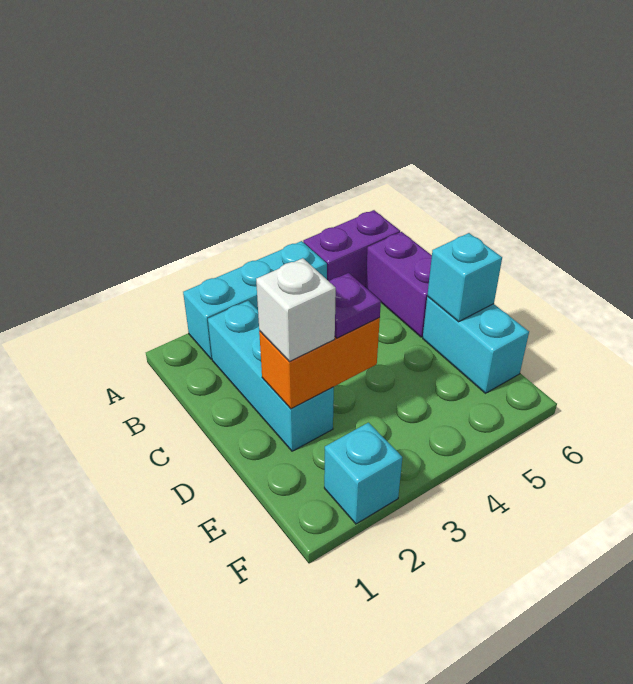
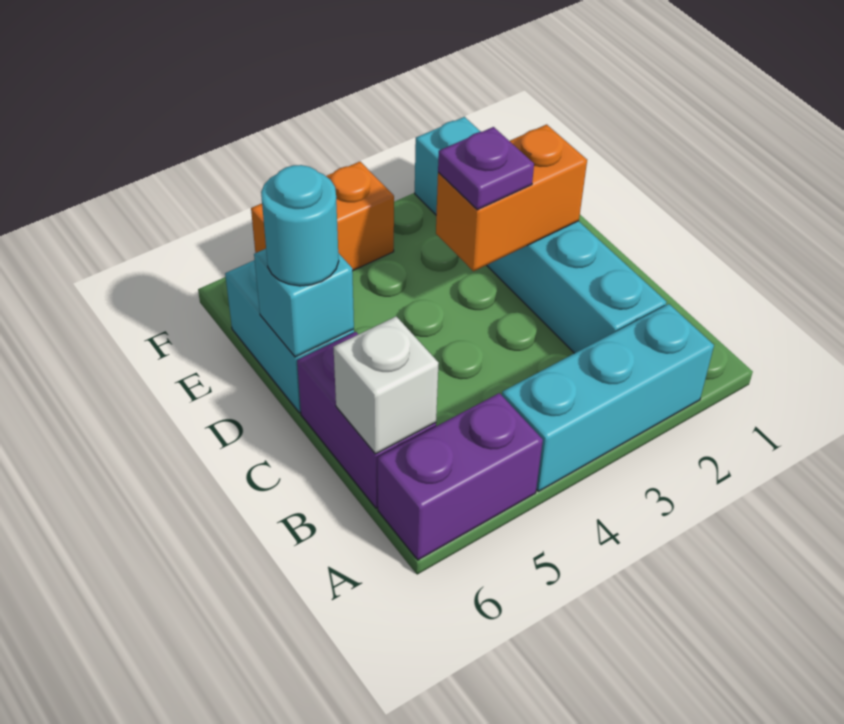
white 1x1 brick [256,258,336,362] -> white 1x1 brick moved to [333,317,439,454]
none -> cyan 1x1 round brick [261,165,339,286]
none -> orange 1x2 brick [251,162,394,271]

